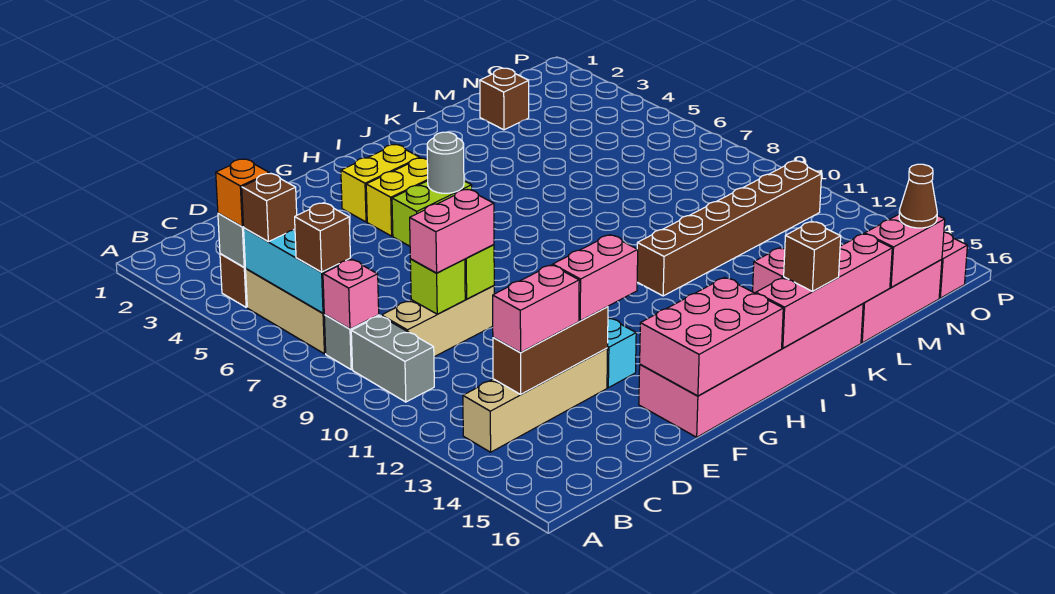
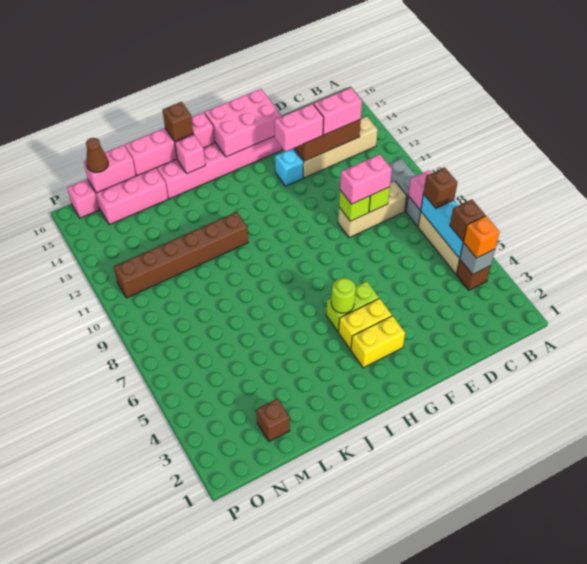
grey 1x1 round brick [427,132,464,193] -> lime 1x1 round brick [331,278,356,313]

